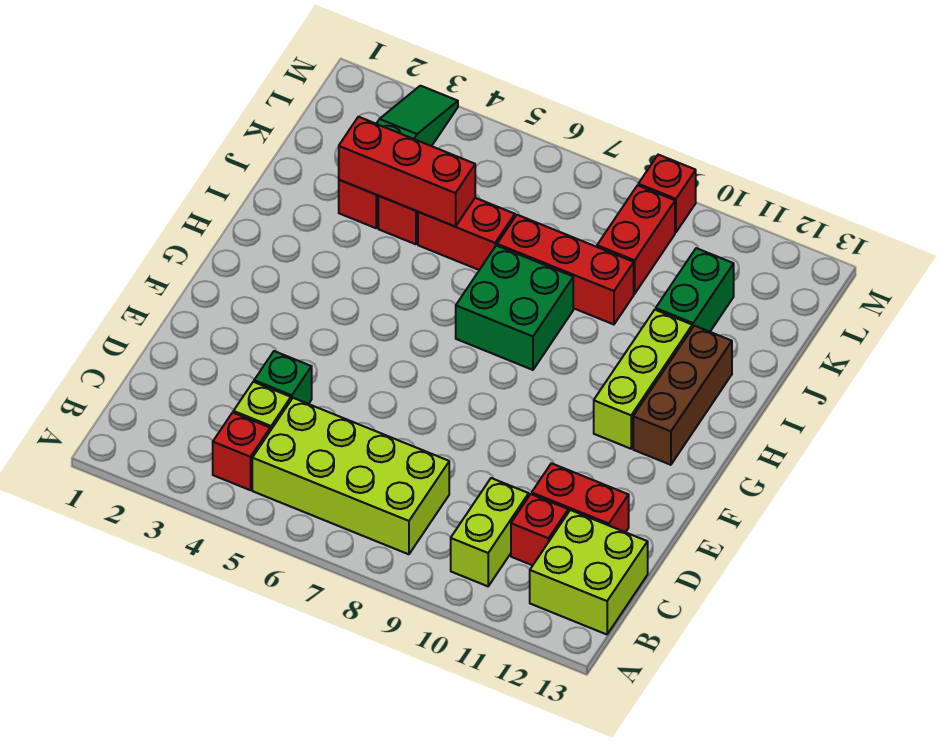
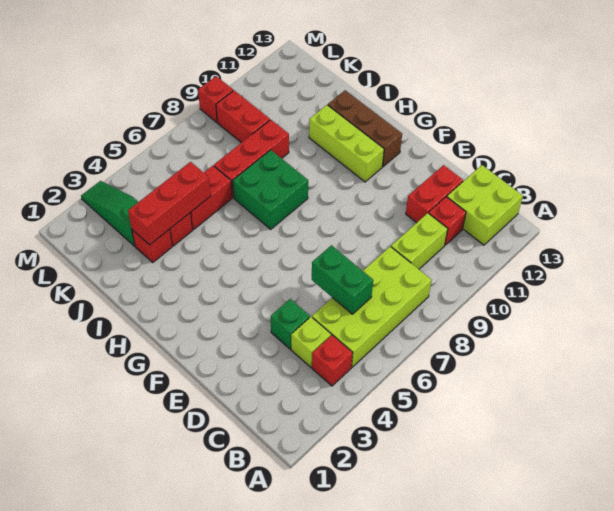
lime 1x2 brick [451,478,529,586] -> lime 1x2 brick turned to [391,213,448,269]
green 1x2 brick [656,248,734,332] -> green 1x2 brick moved to [312,245,373,314]

